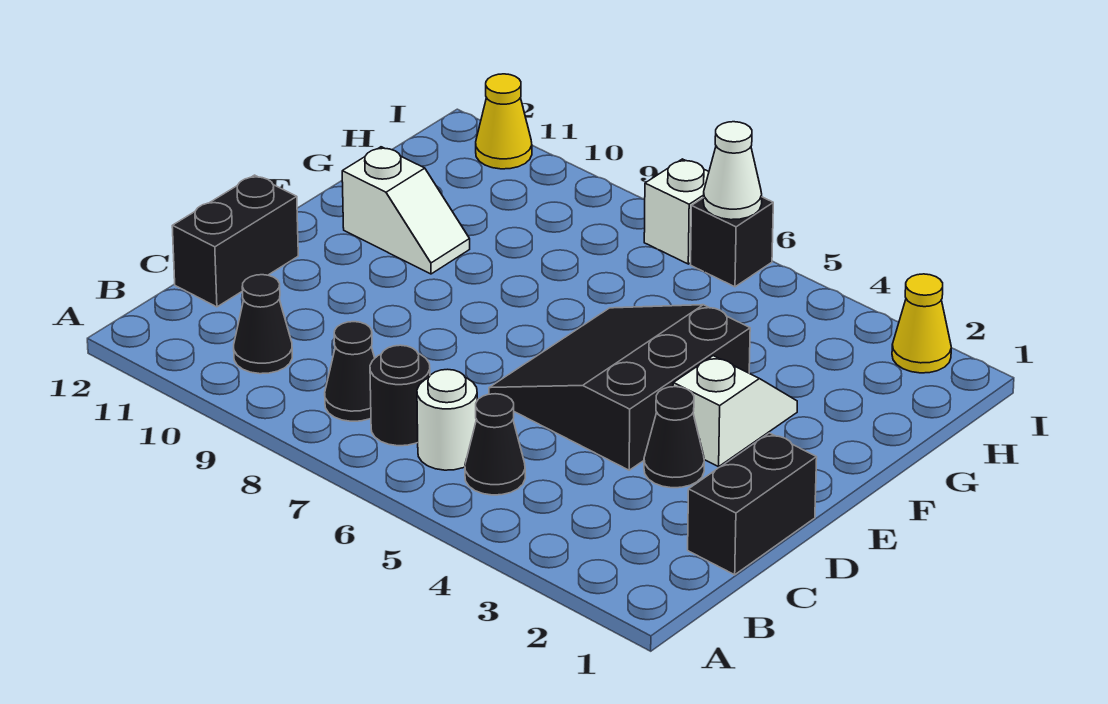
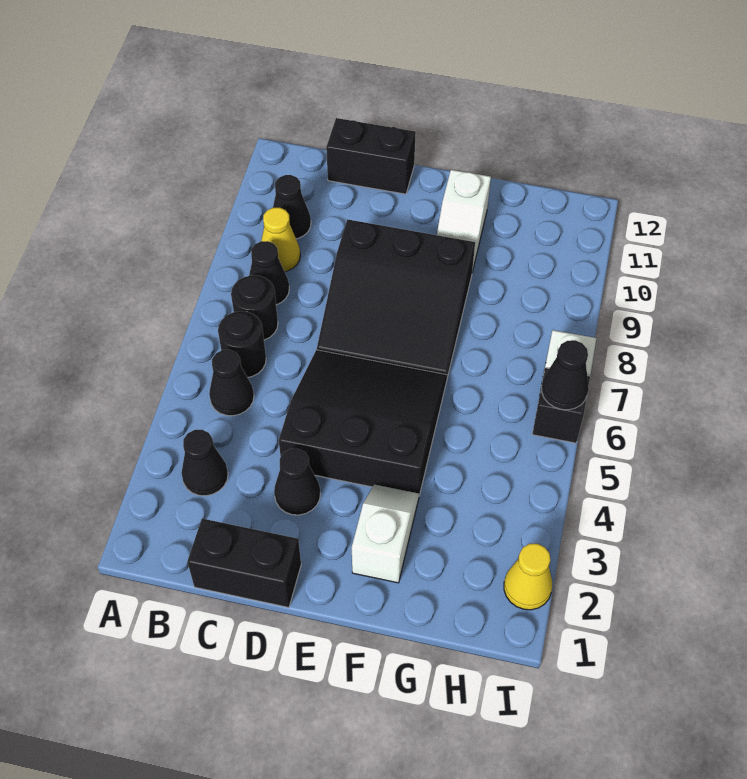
none -> black 1x1 cone [181,430,228,496]
white 1x1 round brick [417,369,477,470] -> black 1x1 round brick [218,311,266,378]
none -> black 3x3 slope [317,219,475,377]
white 1x2 slope [673,356,797,467] -> white 1x2 slope turned to [352,484,419,583]
white 1x1 cone [703,122,762,220] -> black 1x1 cone [541,340,589,410]
yellow 1x1 cone [476,74,532,169] -> yellow 1x1 cone moved to [261,208,300,272]

